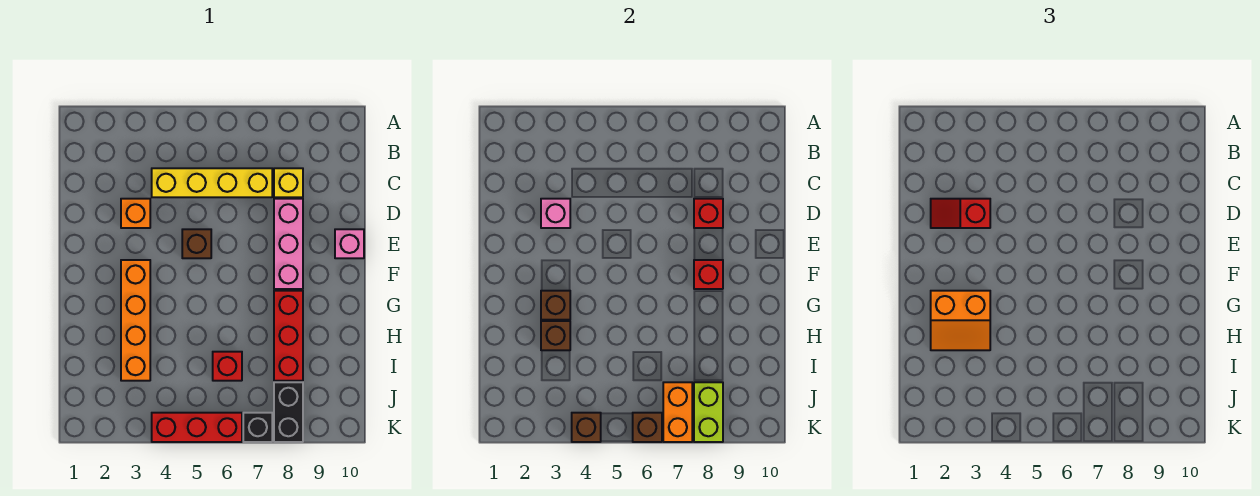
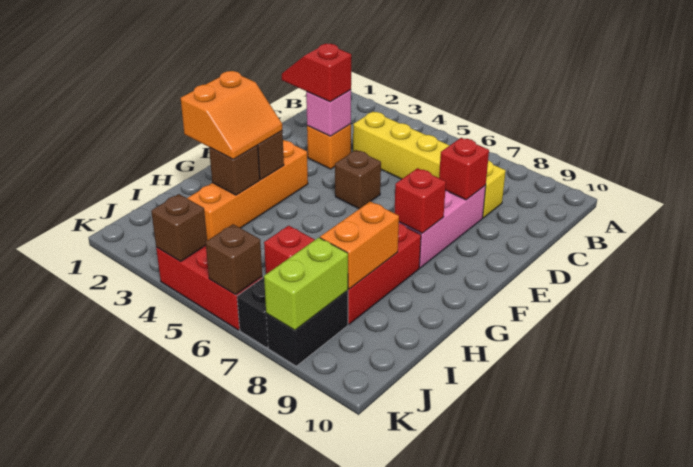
pink 1x1 brick [335,229,364,258] -> none
orange 2x2 slope [931,291,990,350] -> orange 2x2 slope turned to [181,71,282,159]
orange 1x2 brick [663,382,692,442] -> orange 1x2 brick moved to [320,201,399,289]

